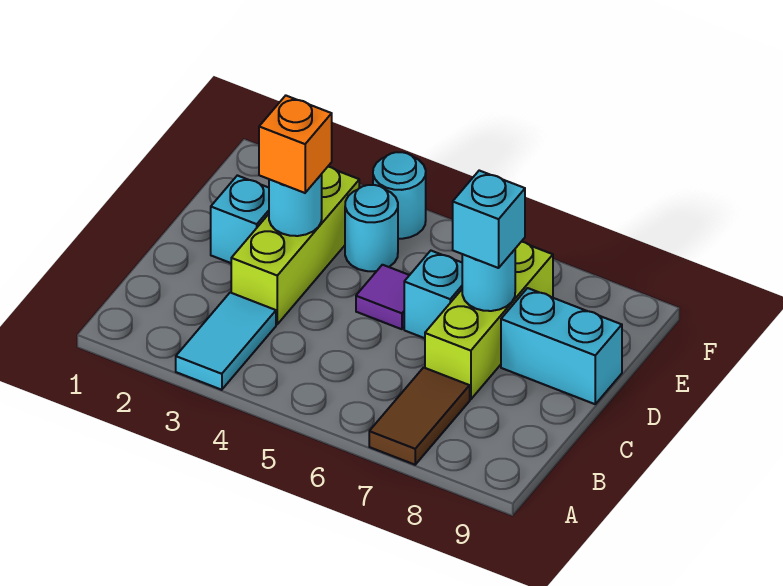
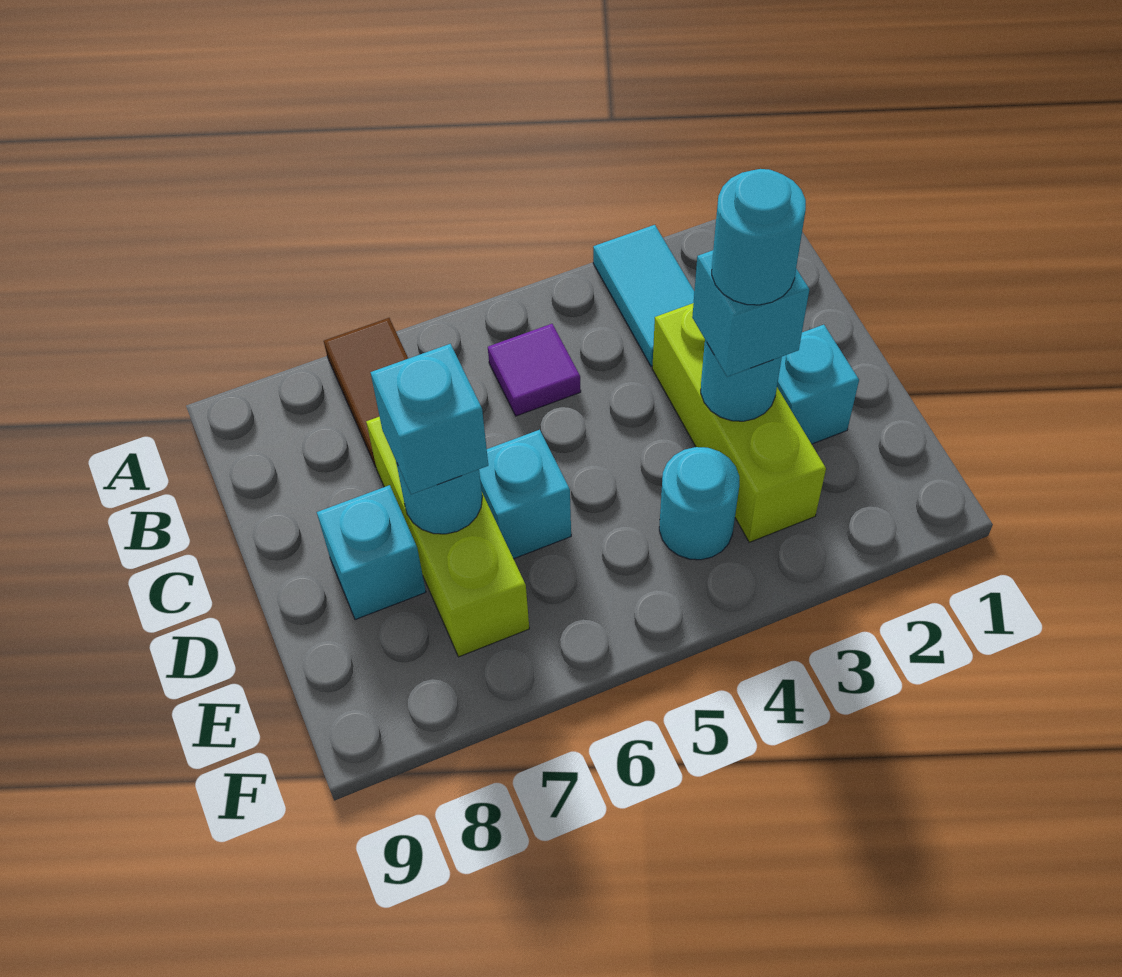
orange 1x1 brick [259,96,332,193] -> cyan 1x1 brick [692,250,809,377]
purple 1x1 tile [356,265,409,329] -> purple 1x1 tile moved to [488,324,581,416]
cyan 1x2 brick [501,288,622,404] -> cyan 1x1 brick [317,485,426,620]
cyan 1x1 round brick [373,152,426,239] -> cyan 1x1 round brick moved to [712,169,806,305]

